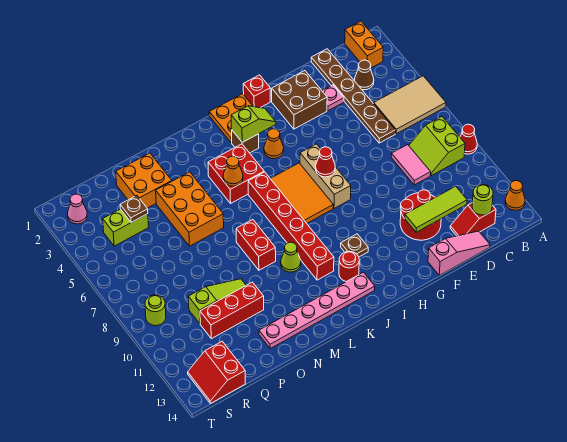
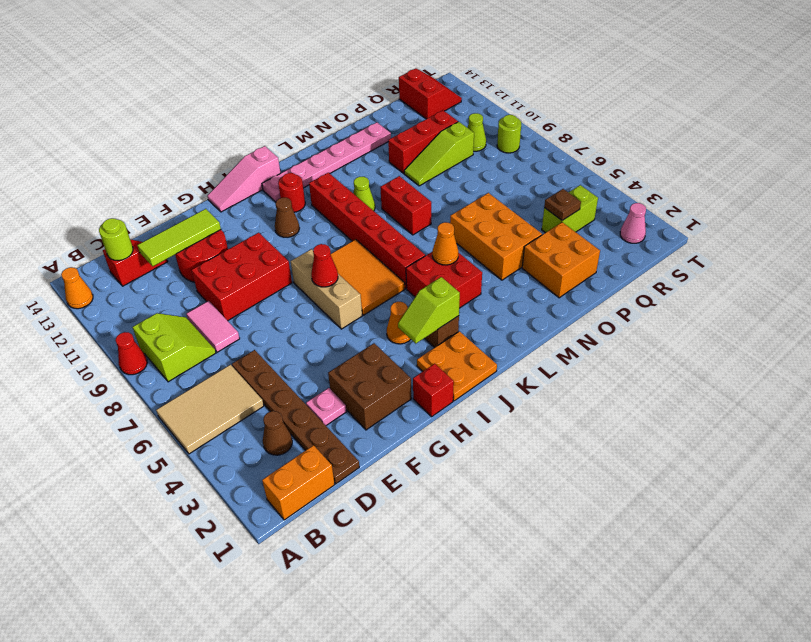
orange 1x2 brick [345,21,383,68] -> orange 1x2 brick turned to [262,445,335,520]
pink 1x3 slope [428,231,490,275] -> pink 1x3 slope moved to [207,146,280,212]
none -> red 2x3 brick [191,233,292,321]
brown 1x1 plate [341,234,368,257] -> brown 1x1 cone [275,198,299,237]
none -> lime 1x1 cone [467,113,486,151]

